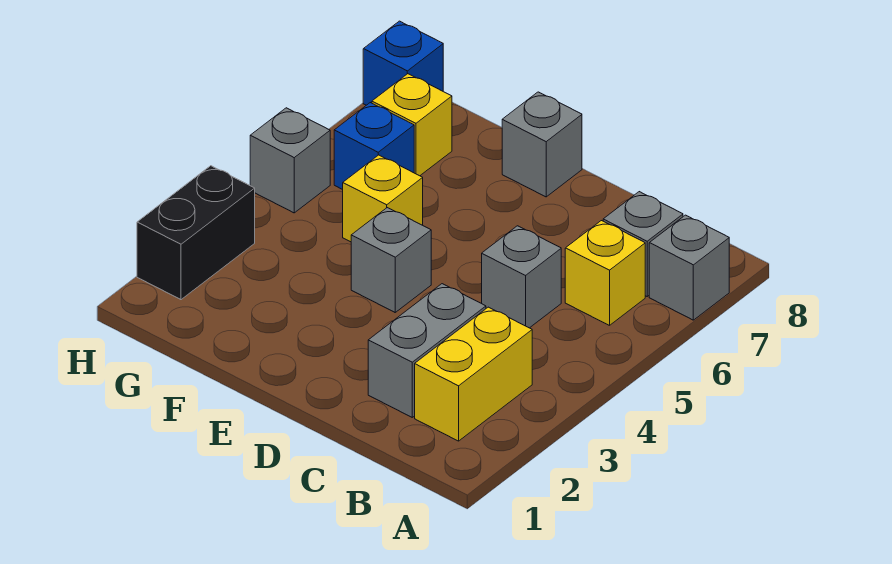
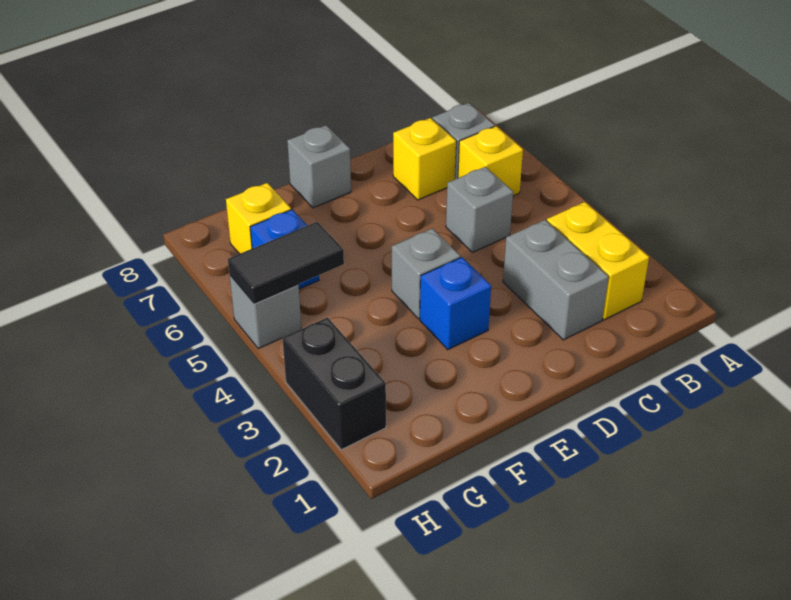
grey 1x1 brick [649,215,729,320] -> none
yellow 1x1 brick [343,155,423,242] -> yellow 1x1 brick moved to [393,118,456,200]
none -> black 1x2 tile [228,222,344,303]
blue 1x1 brick [363,21,443,105] -> blue 1x1 brick moved to [420,257,491,350]

